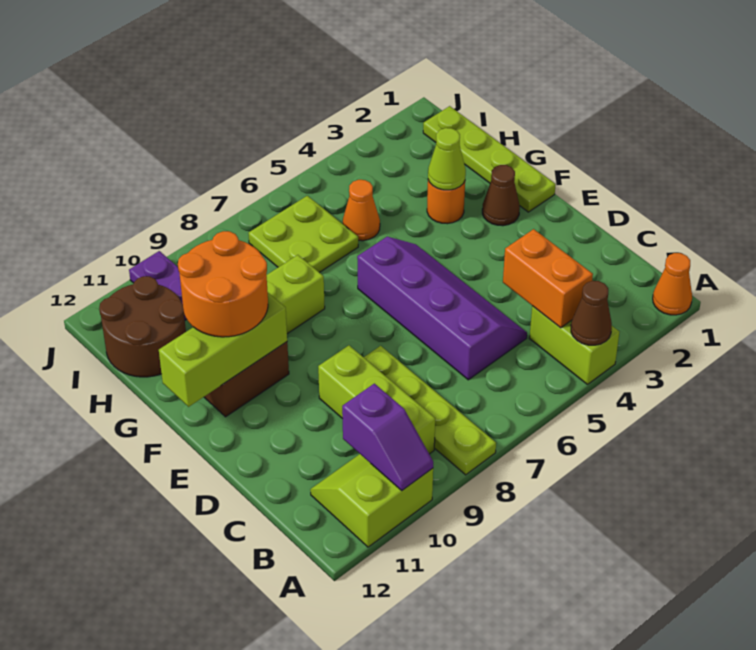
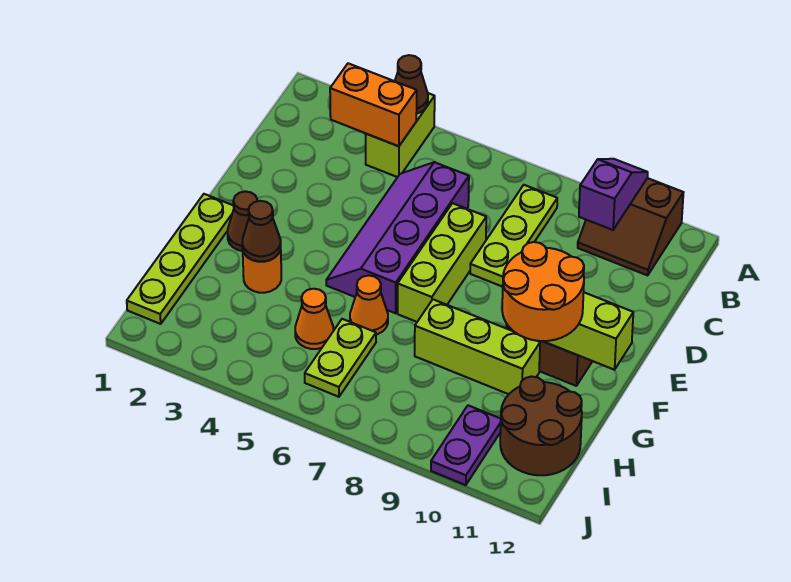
orange 1x1 cone [653,253,692,315] -> orange 1x1 cone moved to [350,275,388,335]
lime 1x4 plate [364,346,496,475] -> lime 1x3 plate [470,185,557,287]
lime 2x2 slope [310,454,433,547] -> brown 2x2 slope [578,178,683,275]
orange 1x2 brick [503,229,593,328] -> orange 1x2 brick turned to [330,63,417,146]
lime 1x3 brick [318,345,435,454] -> lime 1x3 brick moved to [398,203,486,322]
lime 1x1 cone [428,128,466,190] -> brown 1x1 cone [242,201,281,261]
lime 2x2 plate [248,196,358,273] -> lime 1x2 plate [305,319,376,397]

